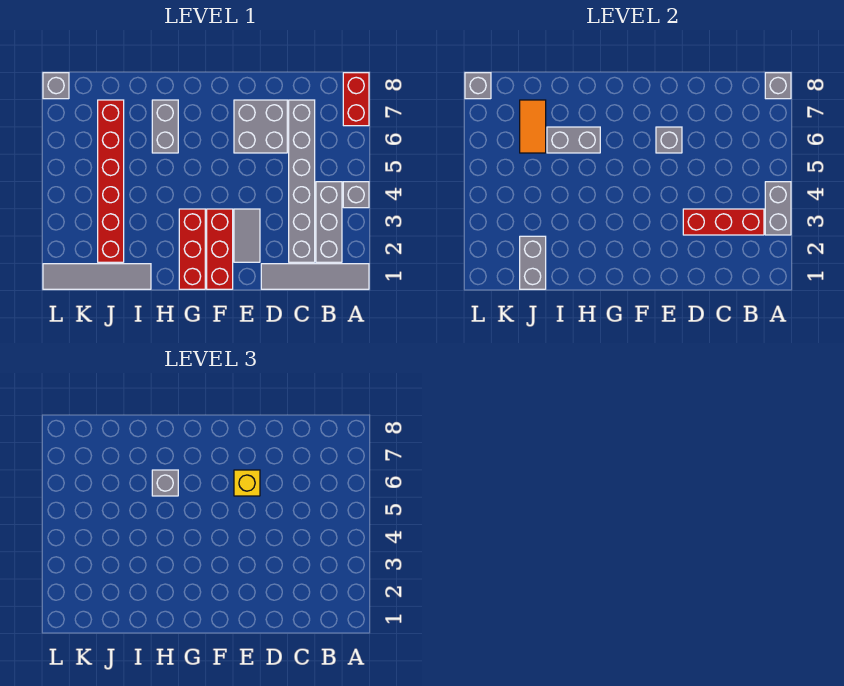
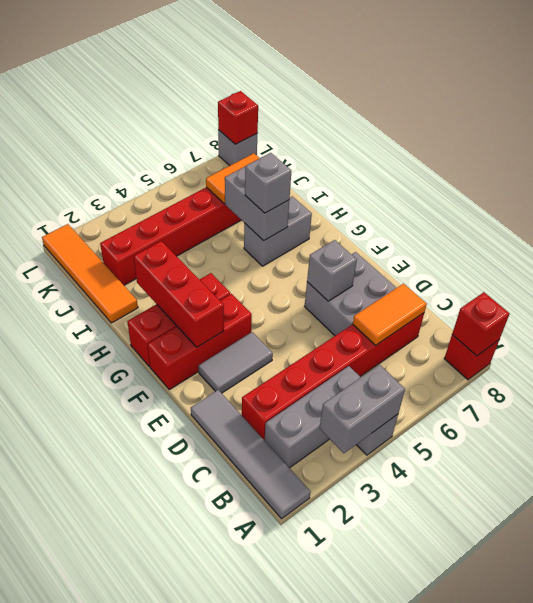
red 1x2 brick [343,73,369,126] -> red 1x1 brick [444,335,499,380]
grey 1x1 brick [765,73,791,99] -> red 1x1 brick [452,292,510,356]
red 1x3 brick [683,209,764,235] -> red 1x3 brick moved to [134,241,224,347]
grey 1x6 brick [289,100,315,262] -> red 1x6 brick [242,313,424,440]
none -> orange 1x2 tile [353,284,427,346]
yellow 1x1 brick [234,470,260,496] -> none
grey 1x4 tile [43,264,151,289] -> orange 1x4 tile [42,224,138,323]
grey 1x2 brick [520,236,546,289] -> none
grey 1x1 brick [465,73,491,99] -> red 1x1 brick [218,91,258,144]

